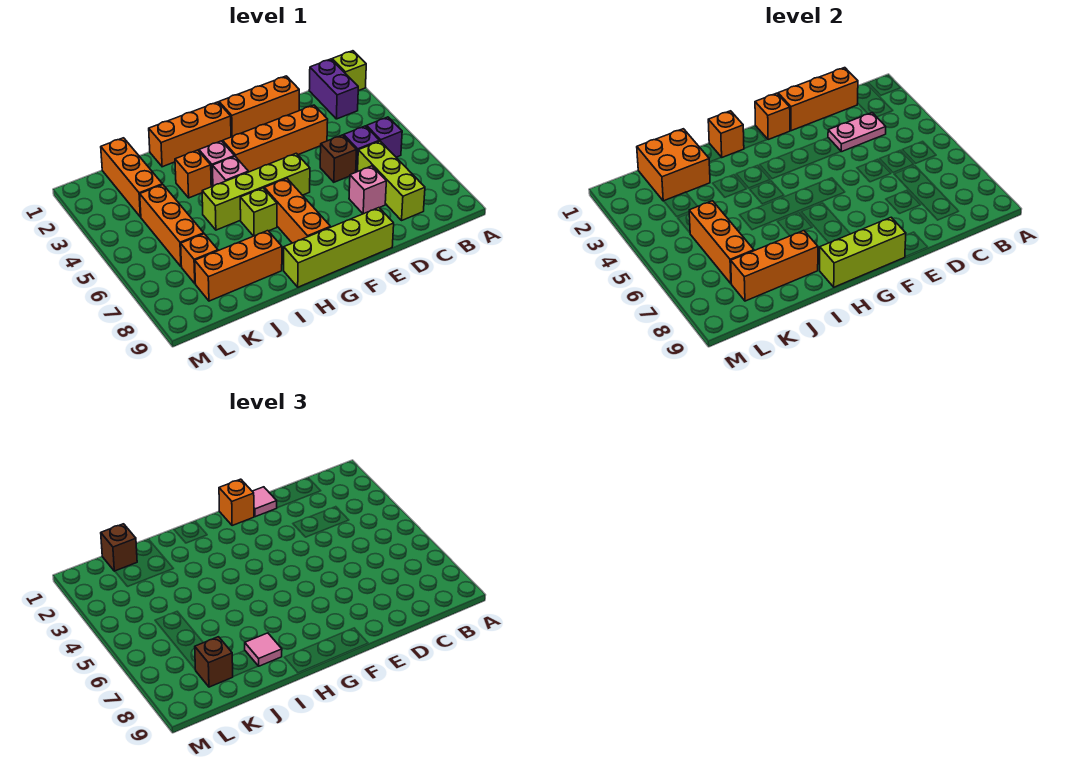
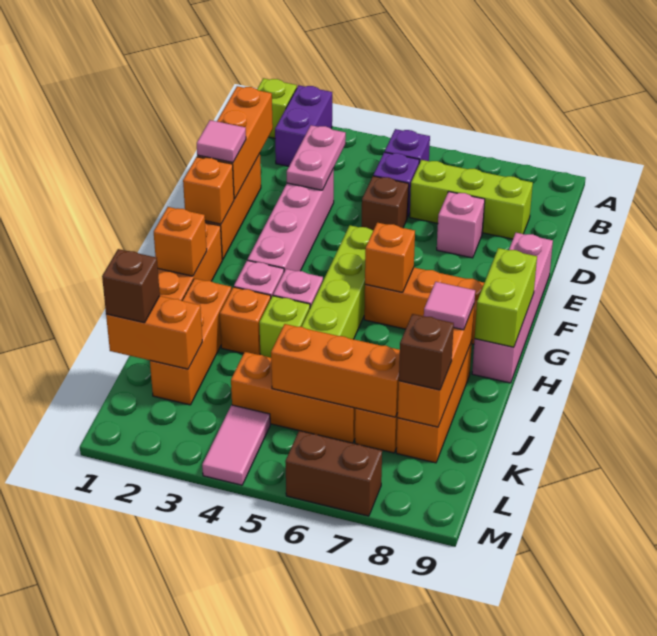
purple 1x2 brick [309,59,358,119] -> purple 1x2 brick turned to [275,85,332,166]
orange 1x4 brick [223,105,328,172] -> pink 1x4 brick [248,169,334,271]
lime 1x4 brick [284,208,394,287] -> pink 1x4 brick [472,233,553,383]
orange 1x1 brick [219,479,254,526] -> orange 1x1 brick moved to [365,223,415,292]
lime 1x3 brick [820,217,906,287] -> lime 1x2 brick [475,248,537,347]
lime 1x1 brick [240,188,277,236] -> lime 1x1 brick moved to [259,296,310,358]
orange 2x2 brick [637,129,710,201] -> orange 1x2 brick [106,296,202,369]
orange 1x3 brick [101,138,162,217] -> orange 1x3 brick turned to [150,278,231,405]
none -> pink 1x2 tile [202,405,270,485]
none -> brown 1x2 brick [285,431,382,516]

